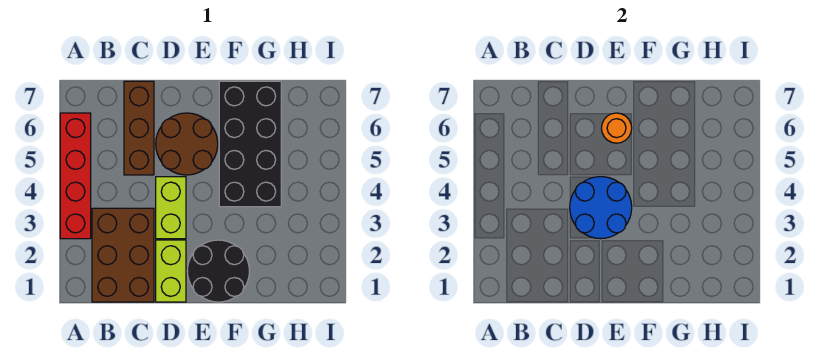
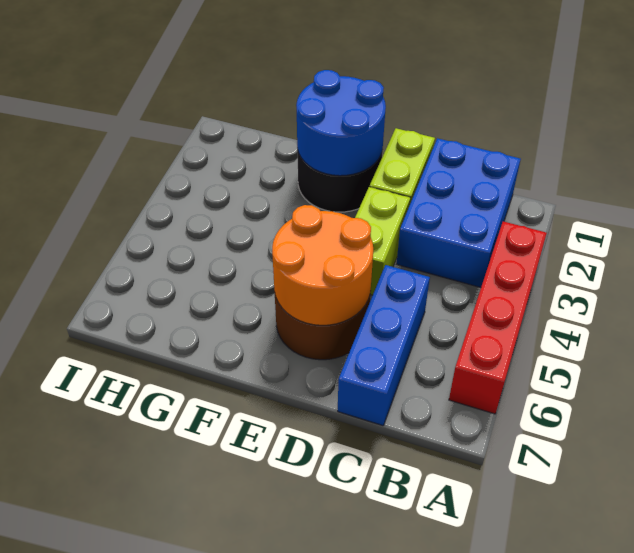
brown 2x3 brick [92,208,154,302] -> blue 2x3 brick [397,138,521,287]
brown 1x3 brick [124,81,154,175] -> blue 1x3 brick [338,265,430,426]
blue 2x2 round brick [570,177,632,239] -> blue 2x2 round brick moved to [296,70,386,176]
orange 1x1 round brick [602,113,632,143] -> orange 2x2 round brick [272,205,373,325]
black 2x4 brick [219,81,281,207] -> none

